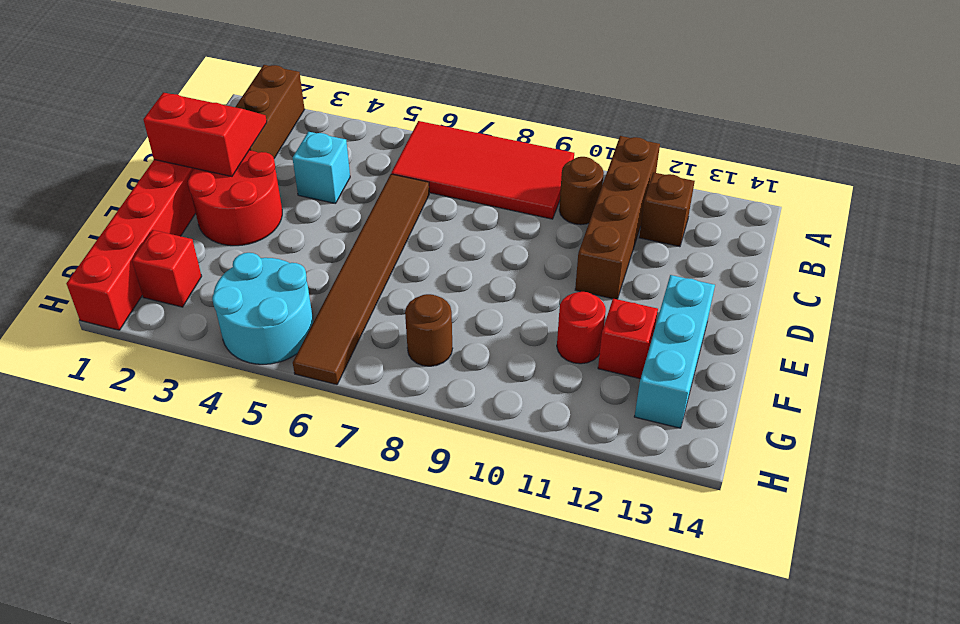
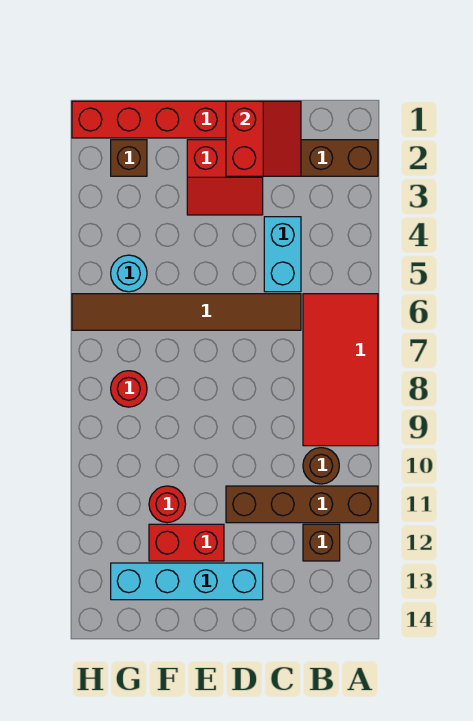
cyan 1x1 brick [293,132,350,204] -> cyan 1x2 brick [264,217,301,292]
red 2x2 round brick [188,150,282,246] -> red 2x2 slope [187,140,263,215]
cyan 1x3 brick [634,275,715,428] -> cyan 1x4 brick [111,563,263,600]
red 1x1 brick [598,299,658,379] -> red 1x2 brick [149,524,224,561]
red 1x1 brick [132,230,202,307] -> brown 1x1 brick [111,140,147,176]
cyan 2x2 round brick [212,253,313,364] -> cyan 1x1 round brick [111,255,147,292]
brown 1x1 round brick [405,294,453,366] -> red 1x1 round brick [111,371,147,407]

